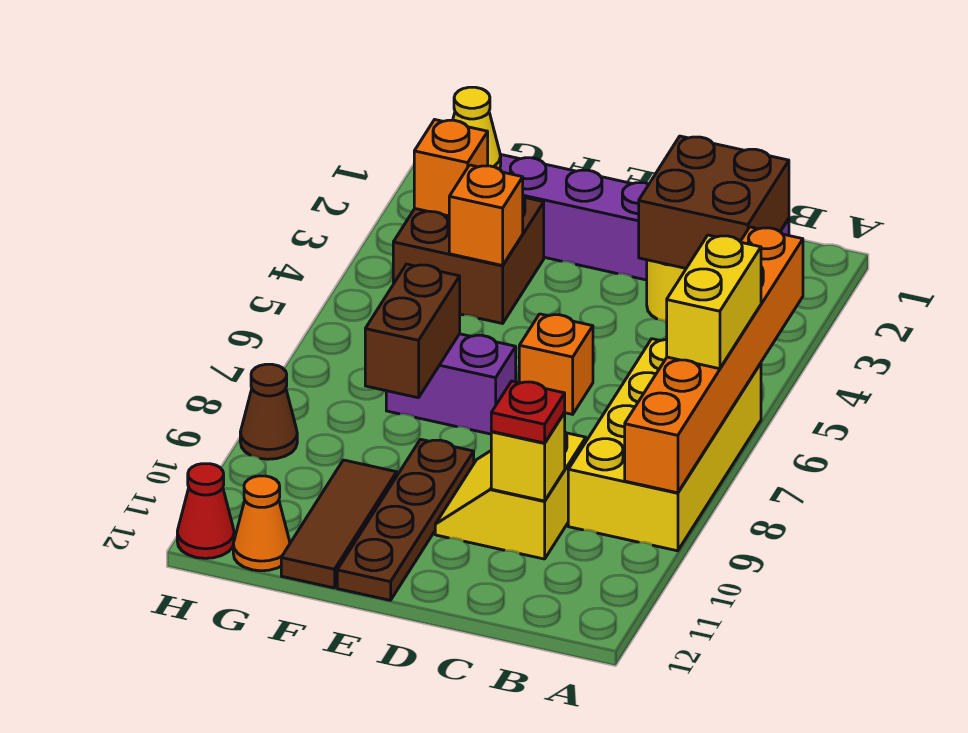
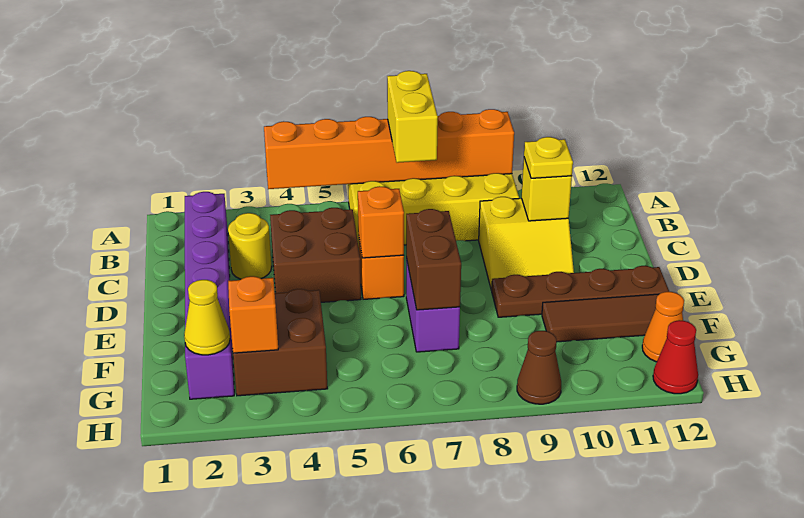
yellow 1x2 brick [667,235,761,369] -> yellow 1x2 brick turned to [387,71,438,163]
brown 2x2 brick [639,136,789,268] -> brown 2x2 brick moved to [270,208,361,302]
red 1x1 plate [491,381,565,443] -> yellow 1x1 plate [524,137,573,178]
orange 1x1 brick [449,165,523,266] -> orange 1x1 brick moved to [358,186,404,258]
brown 1x2 brick [365,264,460,398] -> brown 1x2 brick turned to [406,209,461,310]

